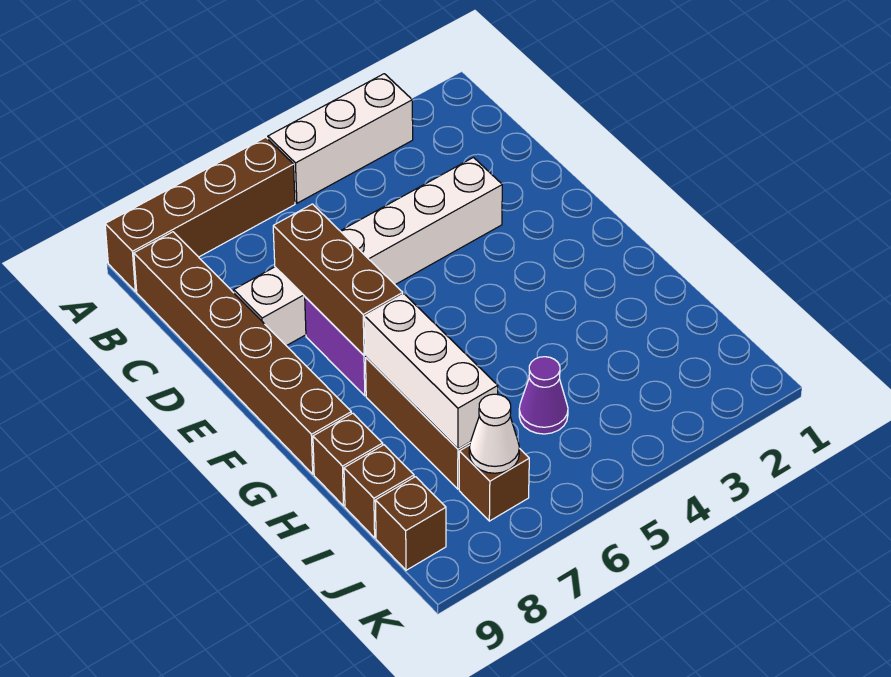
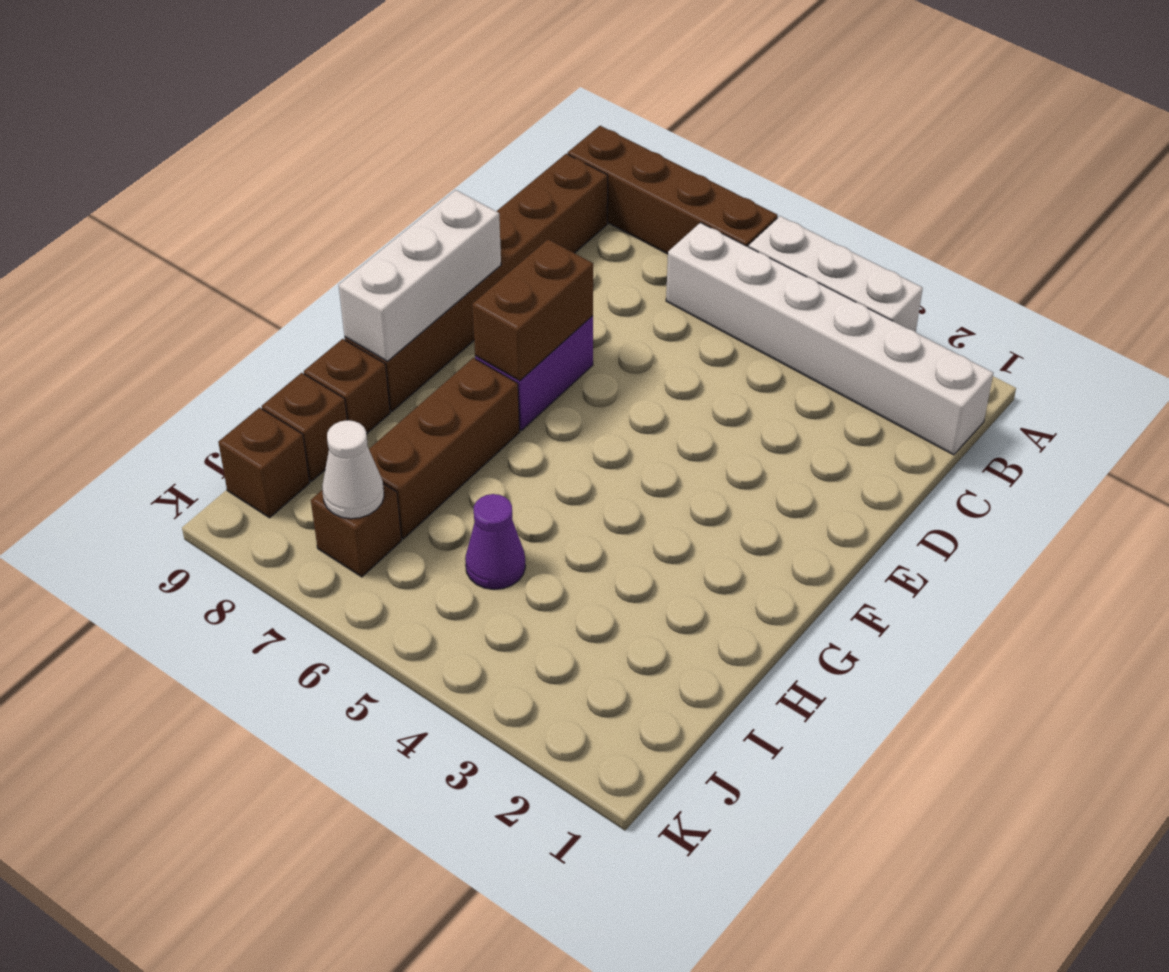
white 1x6 brick [234,157,502,346] -> white 1x6 brick moved to [666,223,993,455]
brown 1x3 brick [273,204,403,355] -> brown 1x2 brick [472,239,593,381]
white 1x3 brick [365,294,498,449] -> white 1x3 brick moved to [339,190,501,361]

